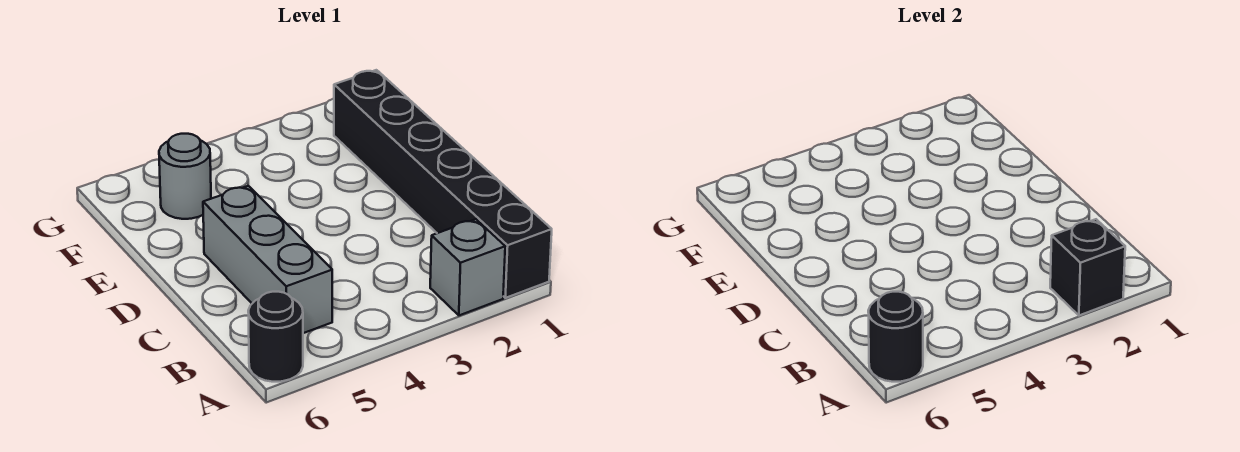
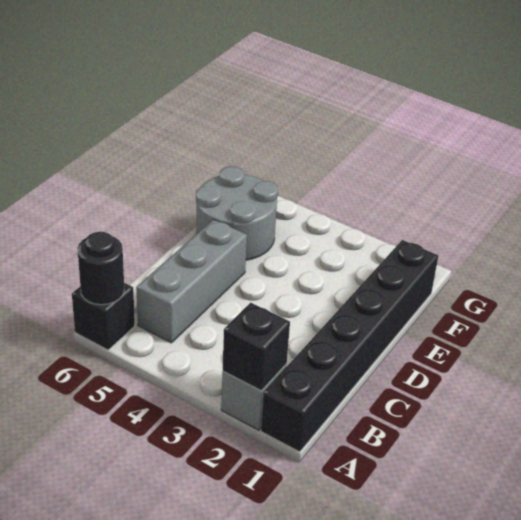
black 1x1 round brick [248,292,303,382] -> black 1x1 brick [72,283,135,350]
grey 1x1 round brick [159,134,211,219] -> grey 2x2 round brick [196,166,278,260]

